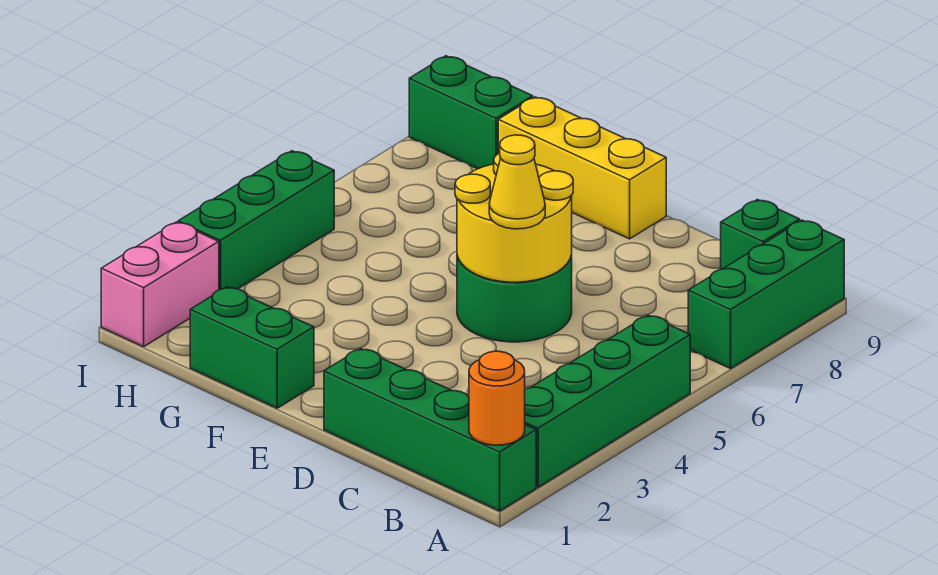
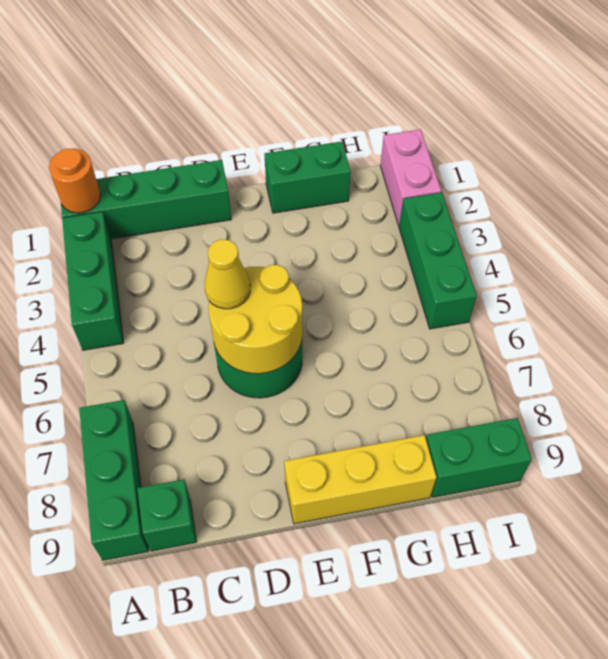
green 1x4 brick [525,315,690,487] -> green 1x3 brick [62,212,124,350]

